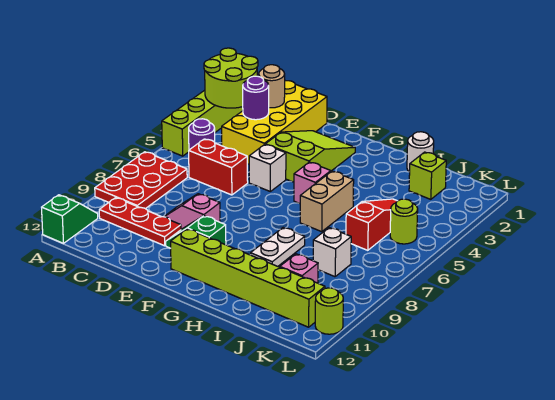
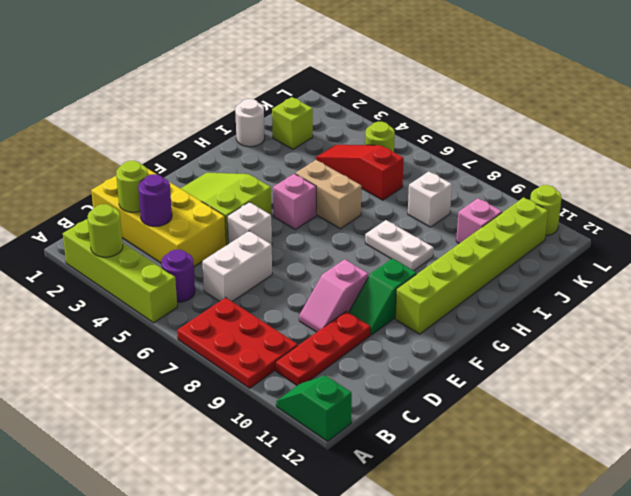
lime 2x2 round brick [204,48,258,108] -> lime 1x1 round brick [88,204,123,257]
tan 1x1 round brick [259,65,285,108] -> lime 1x1 round brick [116,161,148,212]
red 1x2 brick [189,139,248,195] -> white 1x2 brick [202,231,272,302]

